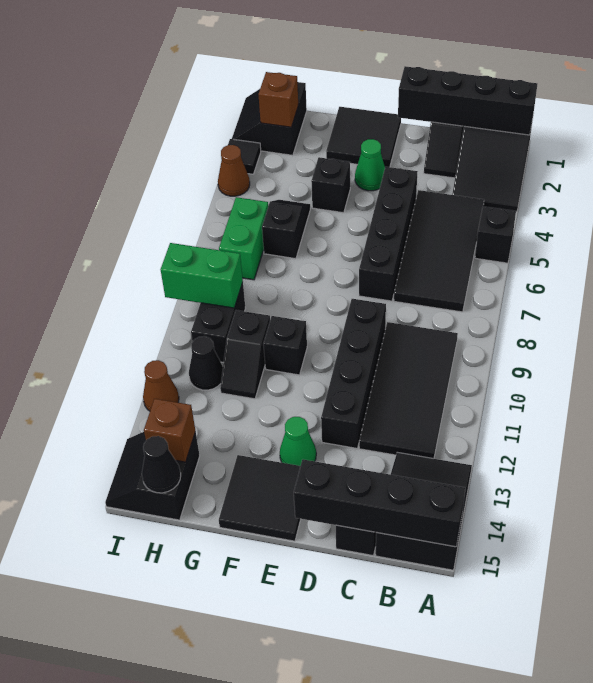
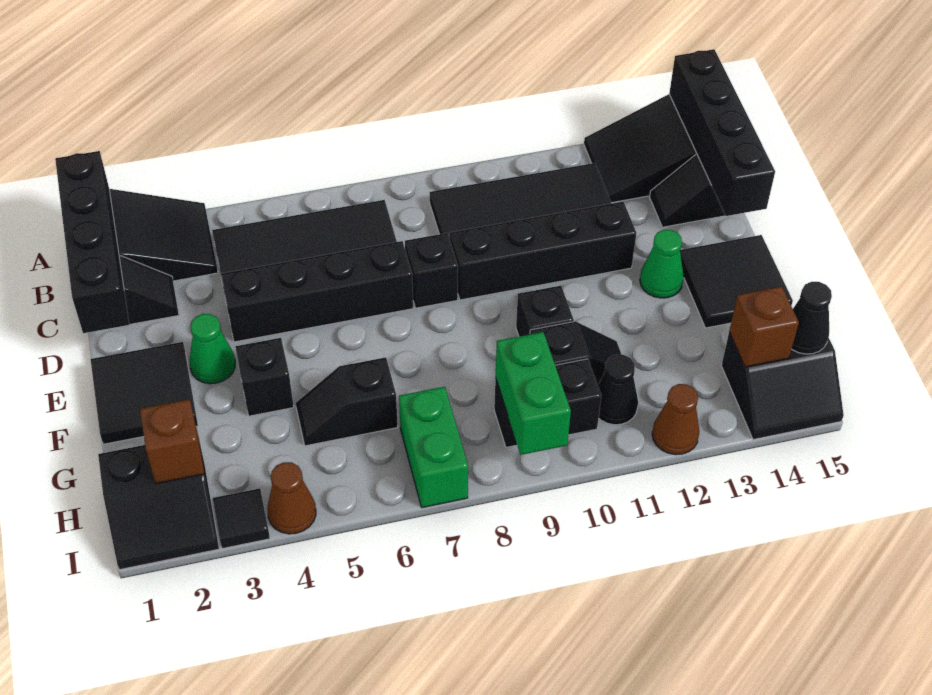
black 1x1 brick [475,206,516,263] -> black 1x1 brick moved to [405,233,458,308]
green 1x2 brick [219,197,268,280] -> green 1x2 brick turned to [399,387,468,508]

